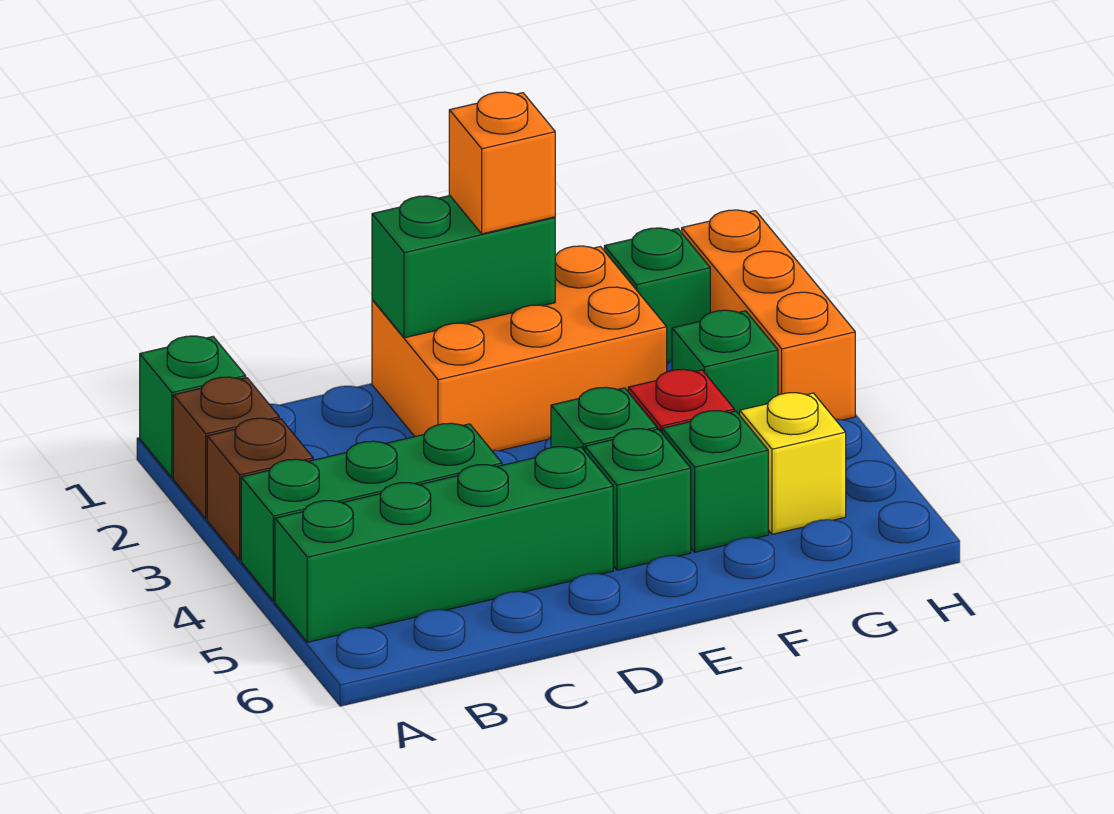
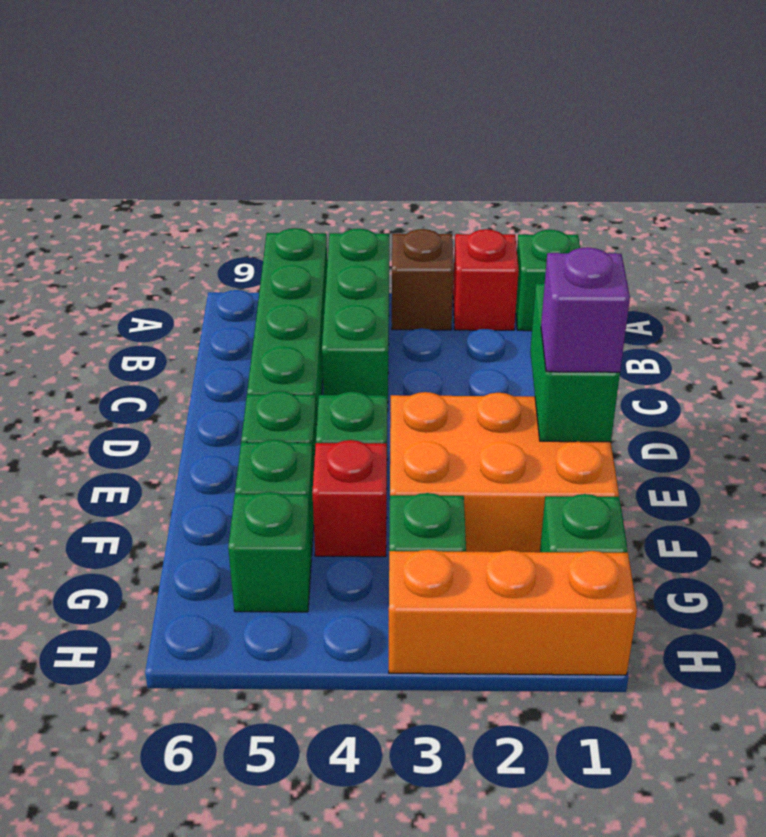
brown 1x1 brick [173,377,279,519] -> red 1x1 brick [453,229,519,330]
orange 2x3 brick [372,246,667,451] -> orange 2x3 brick turned to [390,392,619,552]
orange 1x1 brick [449,92,555,234] -> purple 1x1 brick [541,247,630,372]
yellow 1x1 brick [740,393,846,534] -> green 1x1 brick [228,492,311,612]

